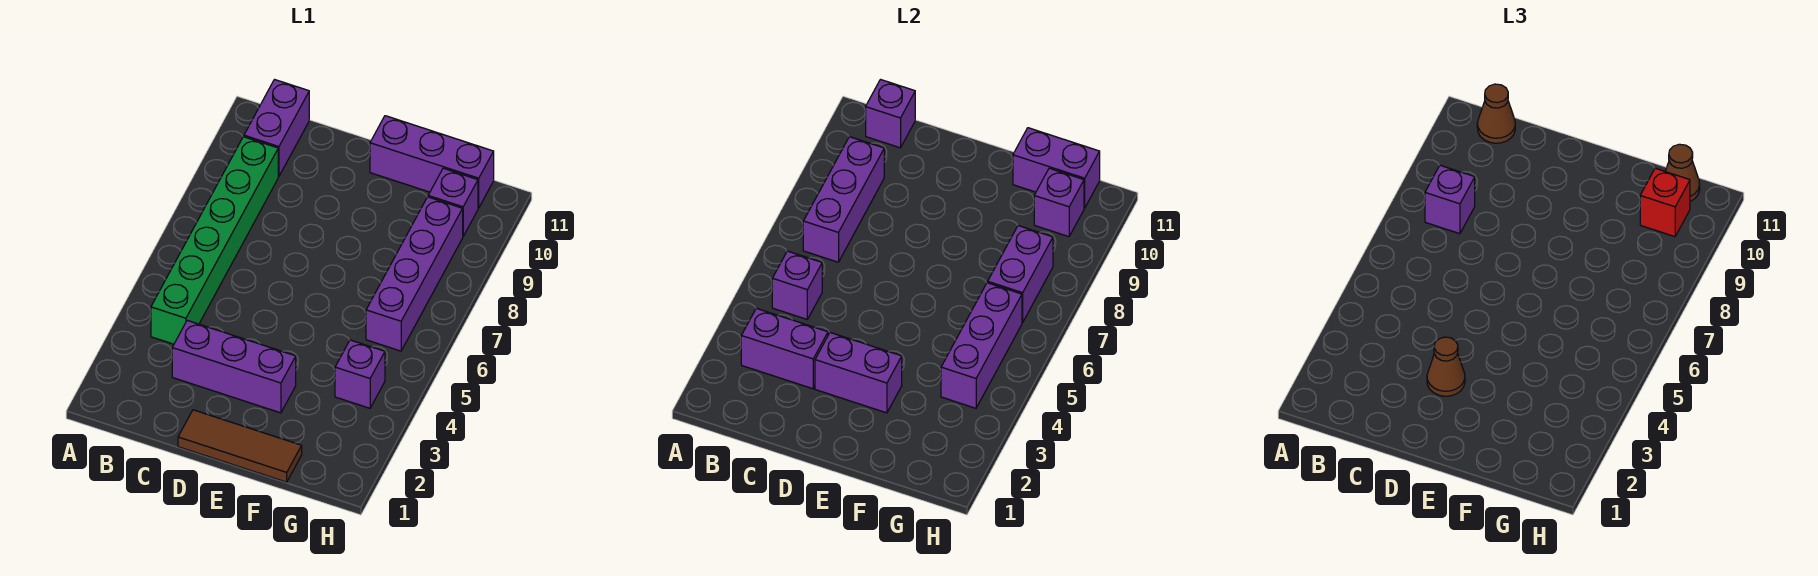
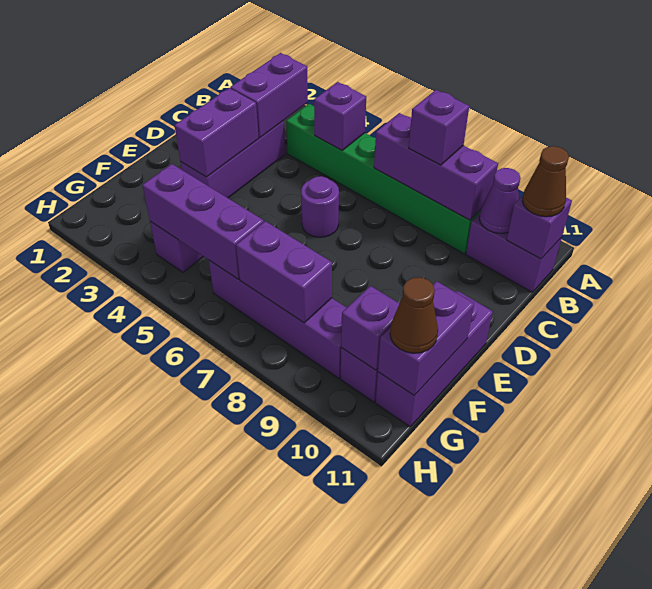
none -> purple 1x1 cone [479,168,520,233]
brown 1x3 tile [178,410,302,482] -> none
brown 1x1 cone [1427,337,1465,396] -> none
none -> purple 1x1 round brick [301,176,339,237]
red 1x1 brick [1640,168,1690,237] -> none

